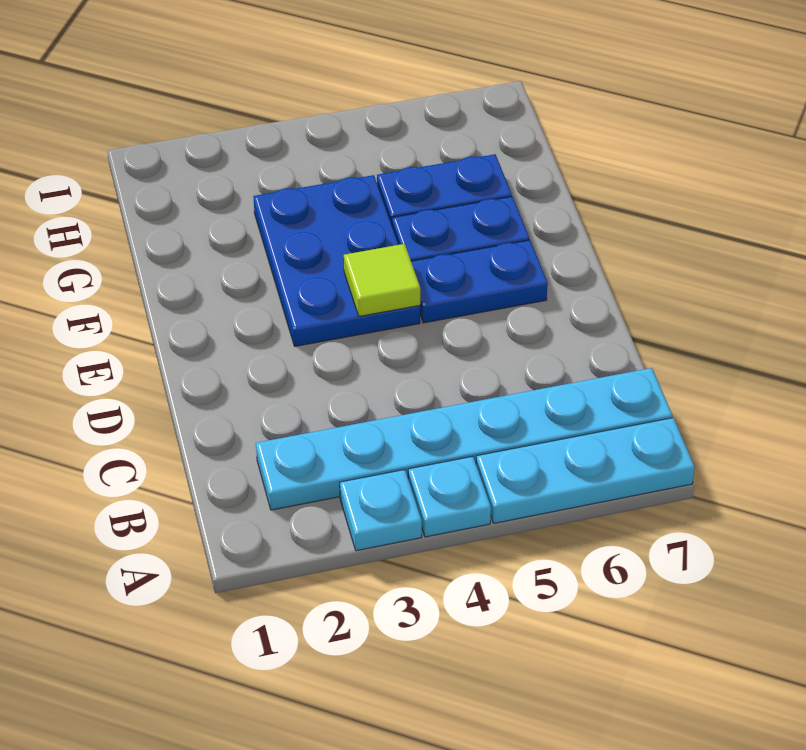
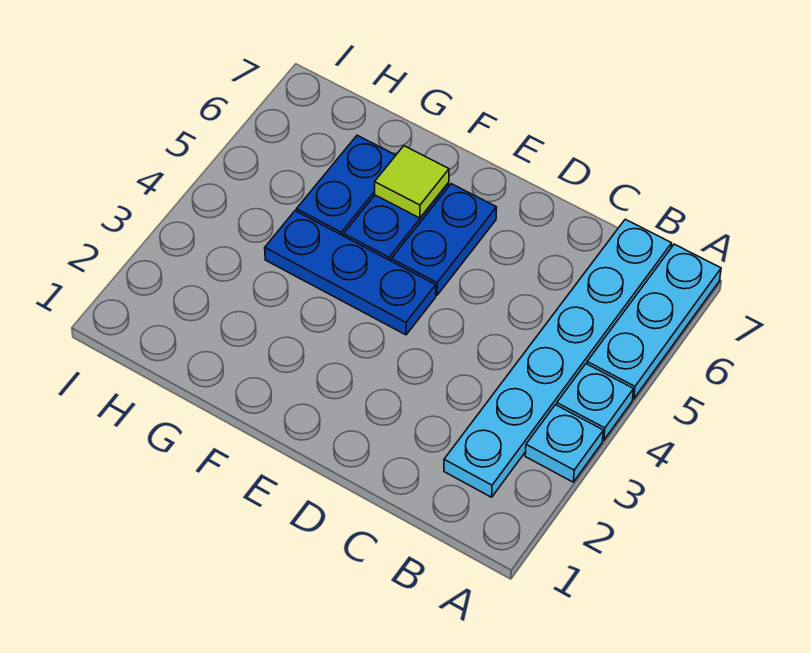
blue 2x3 plate [253,175,420,346] -> blue 1x3 plate [265,211,436,335]
lime 1x1 tile [344,244,420,316] -> lime 1x1 tile moved to [375,146,449,218]

